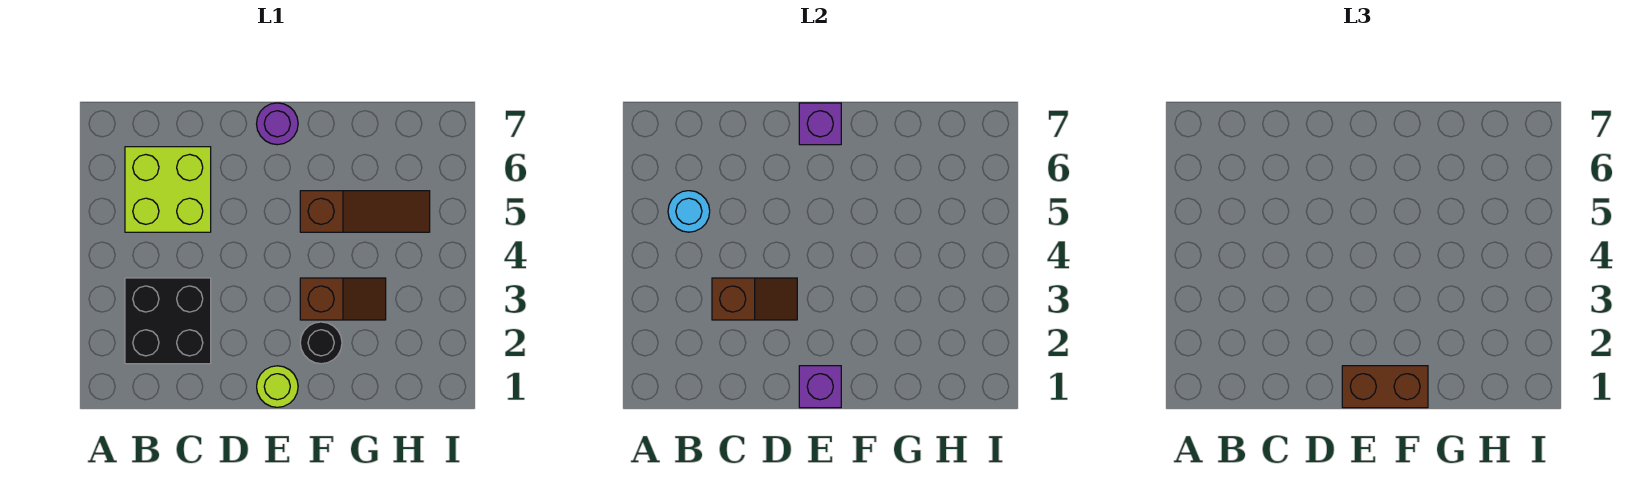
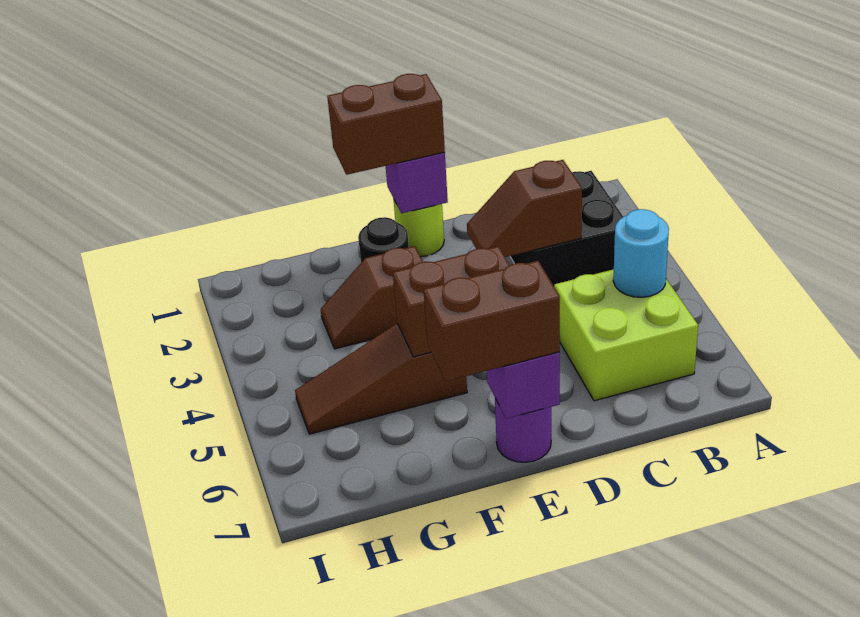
none -> brown 1x2 brick [393,246,510,357]
none -> brown 1x2 brick [424,261,560,381]

